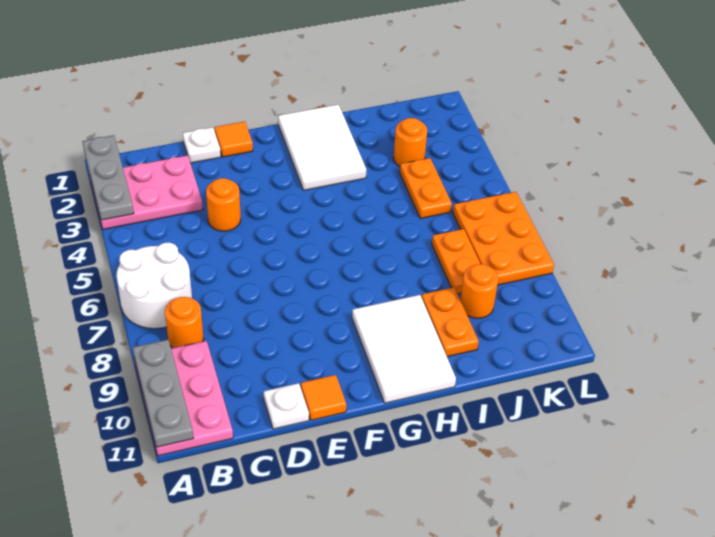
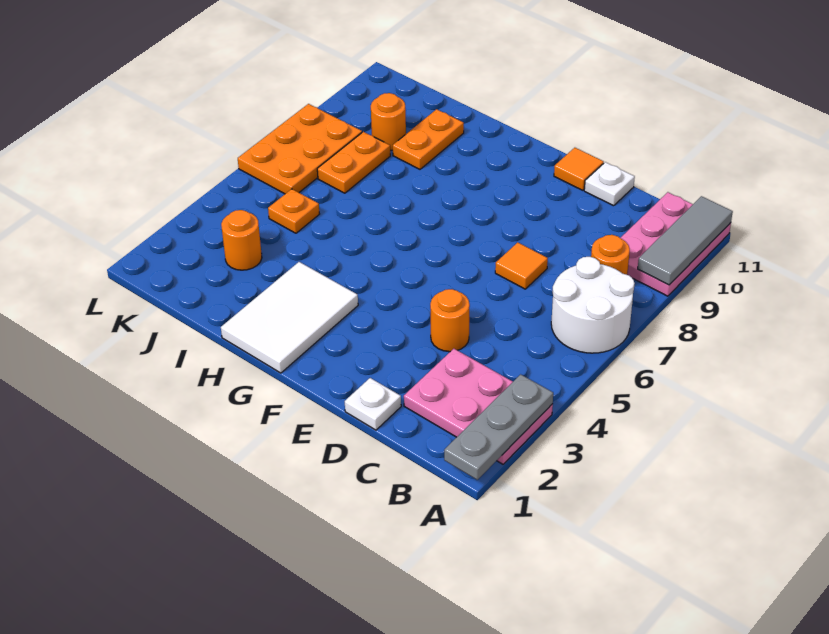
grey 1x3 plate [133,340,193,447] -> grey 1x3 tile [638,196,733,285]
orange 1x1 tile [215,121,253,157] -> orange 1x1 tile moved to [495,242,548,289]
white 2x3 tile [352,295,456,403] -> none
orange 1x2 plate [400,158,452,219] -> orange 1x1 plate [268,189,319,233]

